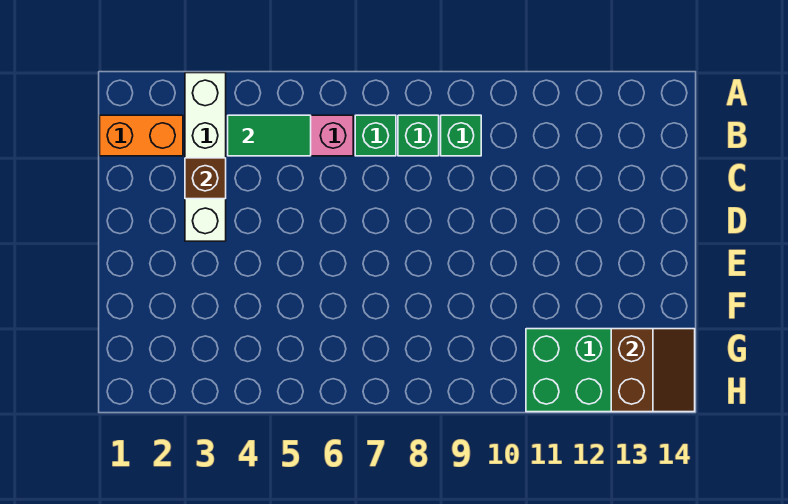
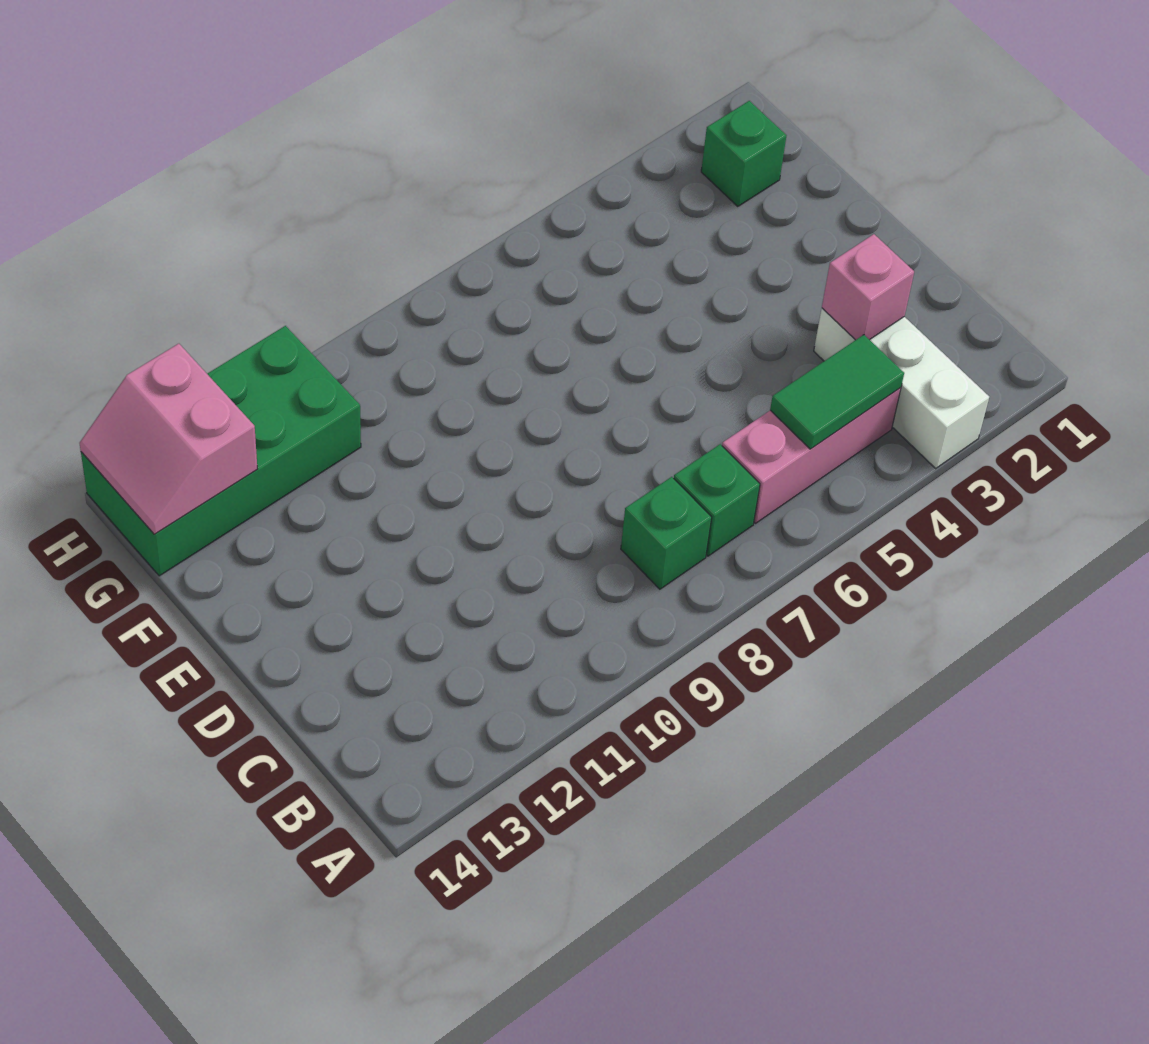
white 1x4 brick [185,73,226,241] -> white 1x3 brick [814,308,989,468]
orange 1x2 brick [100,115,183,156] -> none
green 1x1 brick [441,115,481,156] -> green 1x1 brick moved to [701,101,786,207]
brown 1x1 brick [185,158,226,199] -> pink 1x1 brick [822,234,914,340]
brown 2x2 slope [611,329,695,412] -> pink 2x2 slope [80,344,257,534]

